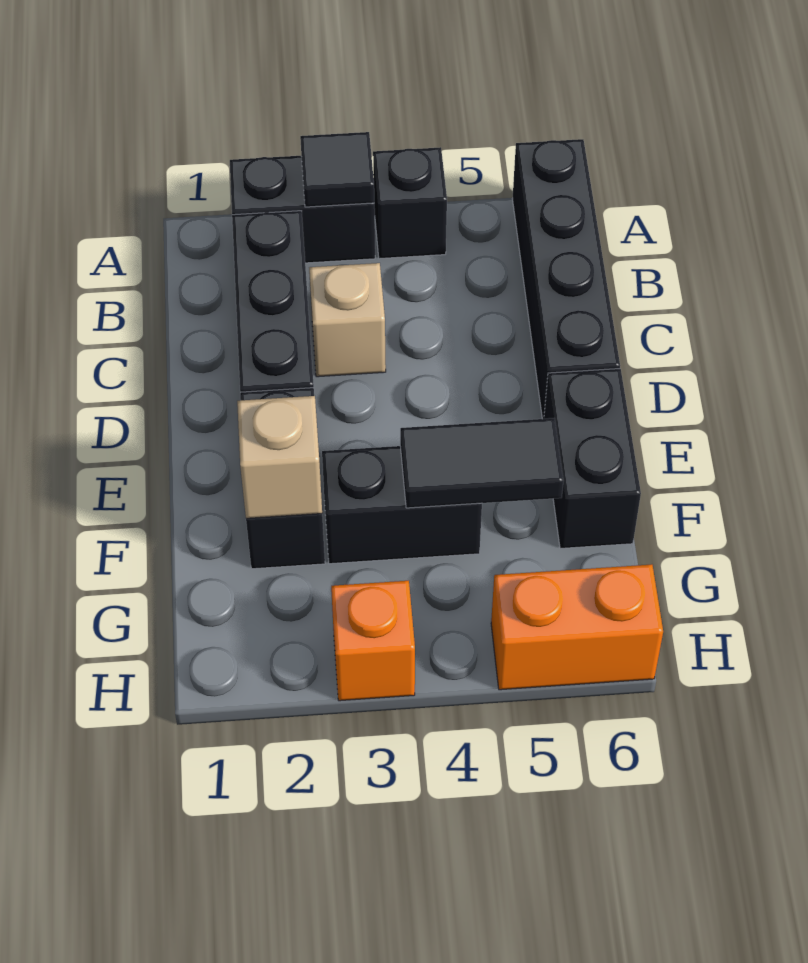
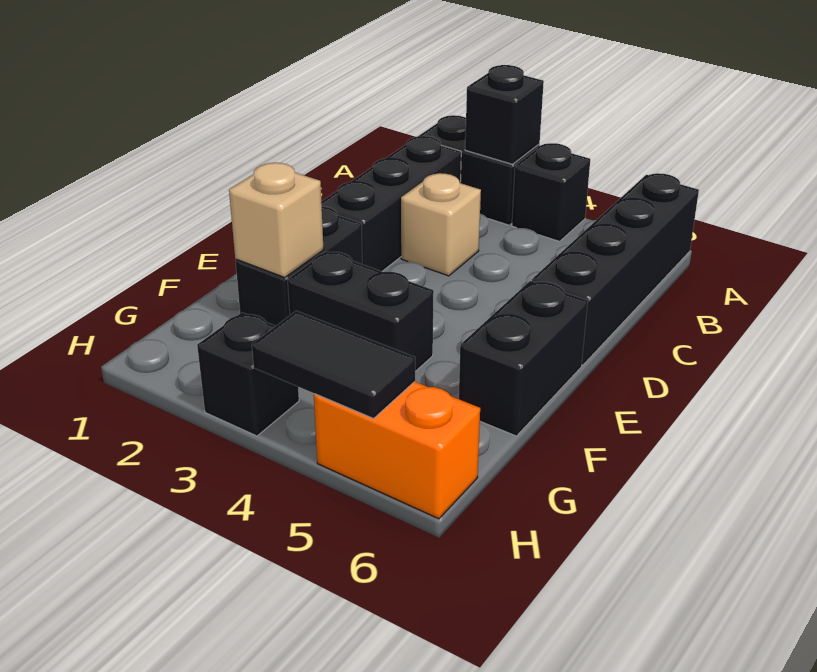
black 1x1 tile [300,132,374,207] -> black 1x1 brick [465,65,544,164]
black 1x2 tile [400,418,563,508] -> black 1x2 tile moved to [252,311,415,419]
orange 1x1 brick [331,581,415,701] -> black 1x1 brick [197,313,299,436]

